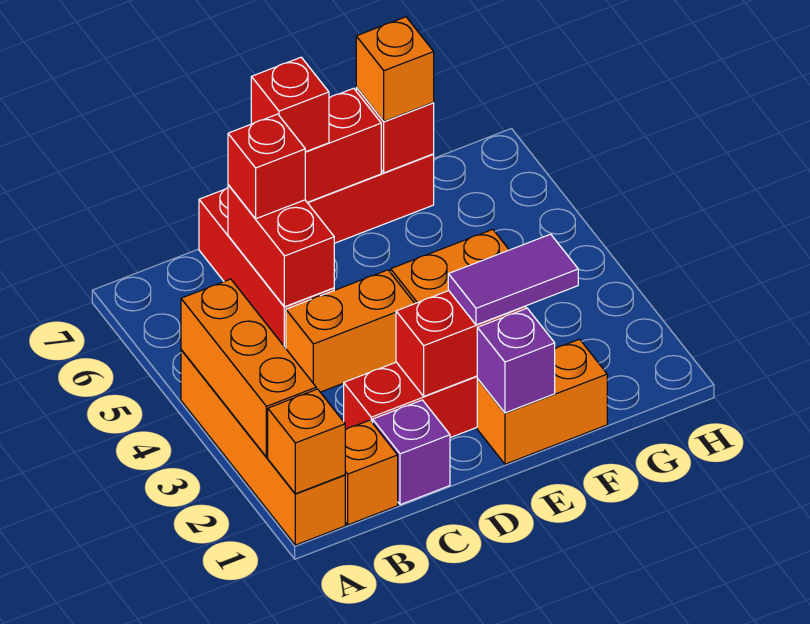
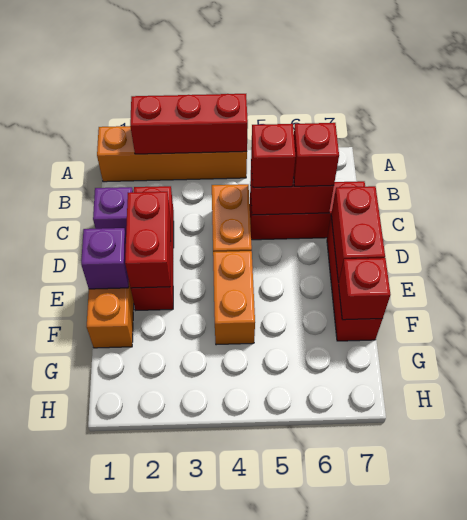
orange 1x1 brick [268,389,345,494] -> none
orange 1x3 brick [181,279,316,457] -> red 1x3 brick [130,94,248,154]
orange 1x1 brick [345,420,398,525] -> none
red 1x1 brick [251,57,329,152] -> red 1x1 brick moved to [251,124,295,187]
purple 1x2 tile [448,234,578,325] -> none
orange 1x1 brick [356,17,434,121] -> none

